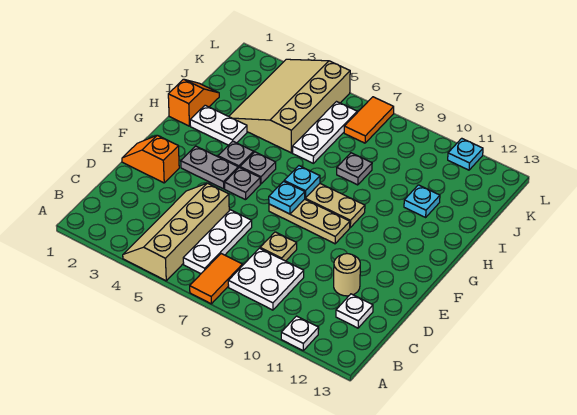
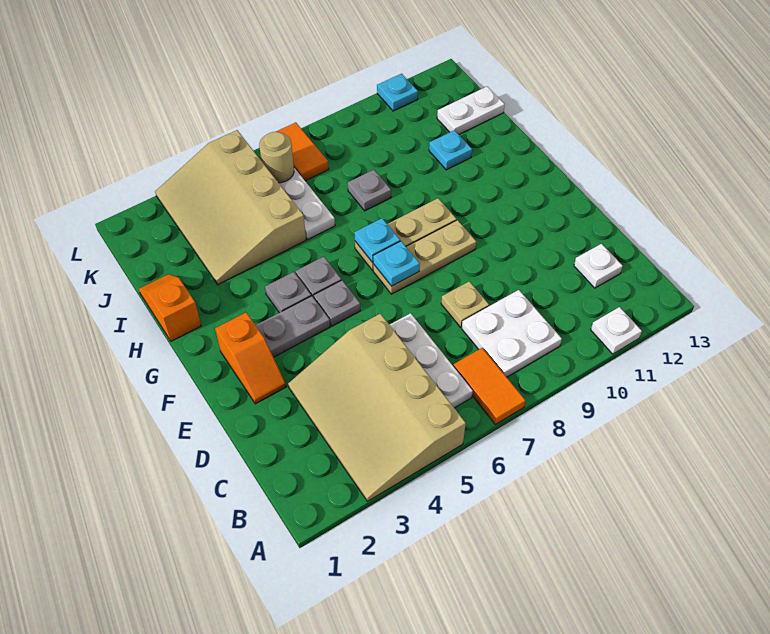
tan 2x4 slope [123,183,229,281] -> tan 3x4 slope [288,314,466,501]
tan 1x1 round brick [334,254,360,296] -> tan 1x1 round brick moved to [259,132,294,183]
orange 1x2 slope [122,135,179,183] -> orange 1x2 slope turned to [215,313,286,404]
white 1x2 plate [190,105,247,145] -> white 1x2 plate moved to [437,87,505,134]

